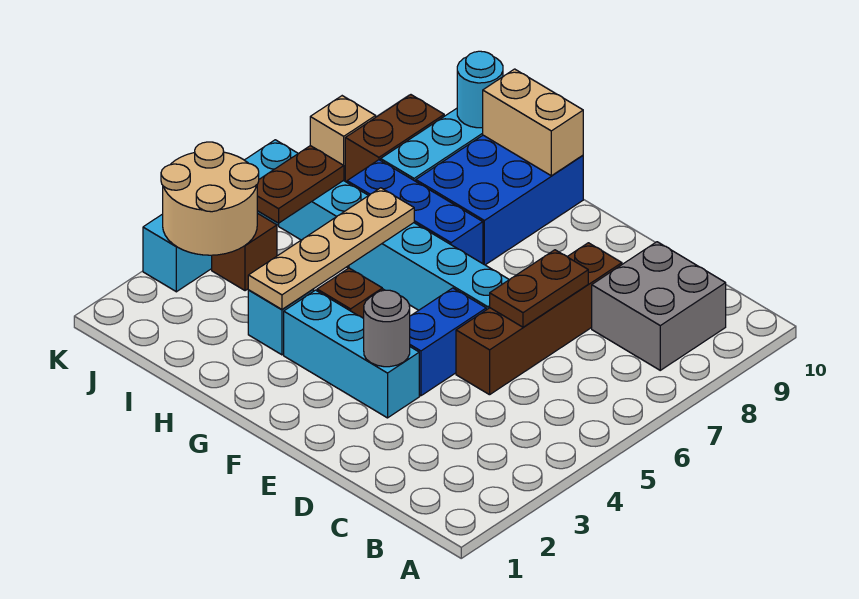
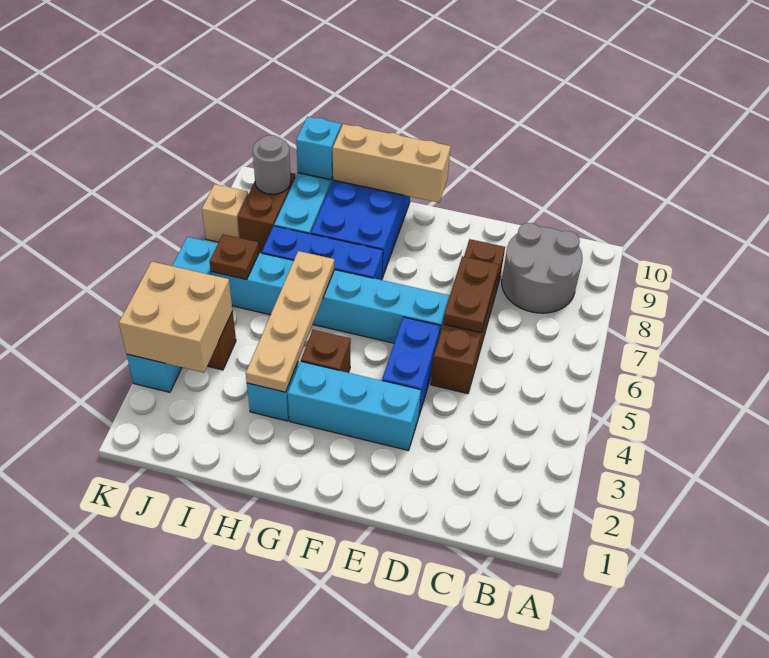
grey 2x2 brick [592,242,726,370] -> grey 2x2 round brick [502,223,583,313]
grey 1x1 round brick [364,290,410,367] -> grey 1x1 round brick moved to [253,135,291,194]
tan 1x2 brick [483,69,583,176] -> tan 1x3 brick [333,124,451,203]
cyan 1x1 round brick [457,51,503,128] -> cyan 1x1 brick [296,117,341,180]
tan 2x2 round brick [161,142,259,255] -> tan 2x2 brick [119,262,233,373]
brown 1x2 plate [257,146,344,223] -> brown 1x1 plate [210,234,259,280]

